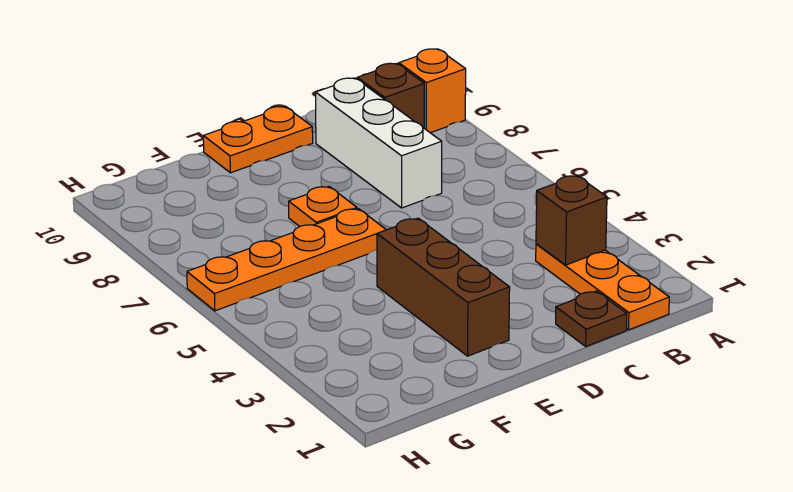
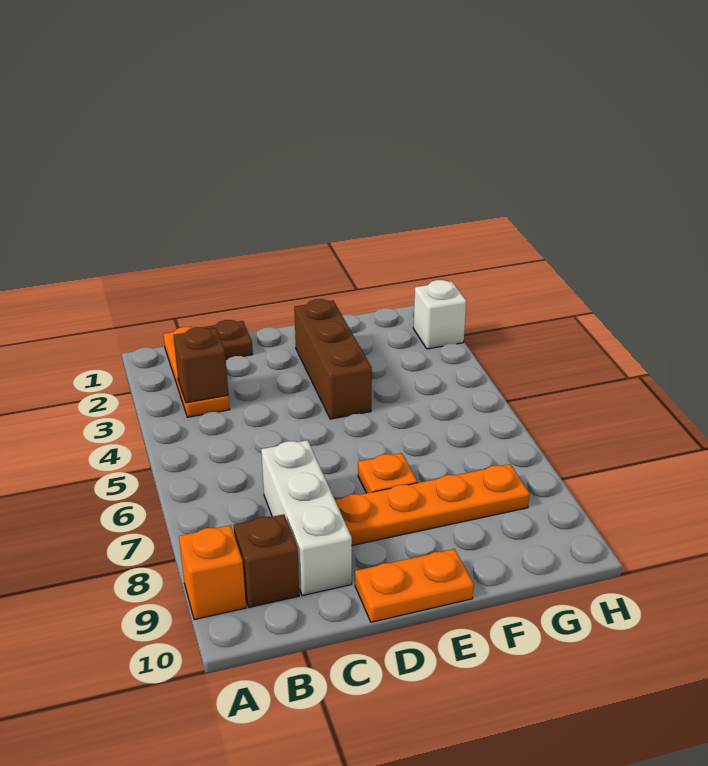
orange 1x4 plate [187,209,386,311] -> orange 1x4 plate moved to [335,464,530,545]
none -> white 1x1 brick [413,280,466,349]

